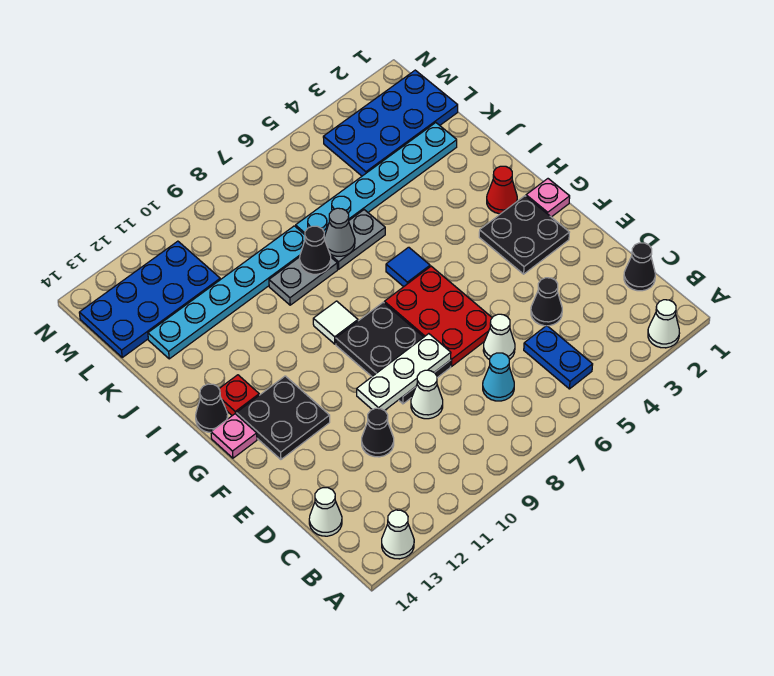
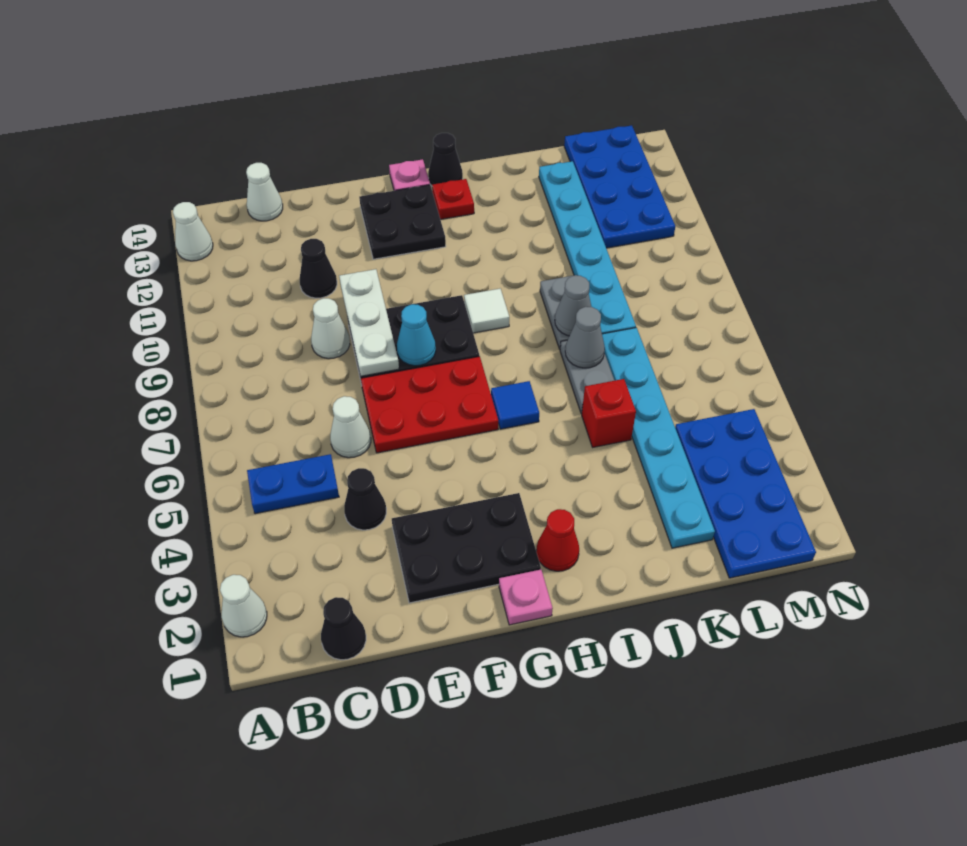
cyan 1x1 cone [483,353,514,401] -> cyan 1x1 cone moved to [397,304,436,366]
black 2x2 plate [479,196,569,274] -> black 2x3 plate [392,493,541,603]
none -> red 1x1 brick [582,379,636,447]
black 1x1 cone [300,226,331,274] -> grey 1x1 cone [555,276,591,336]

